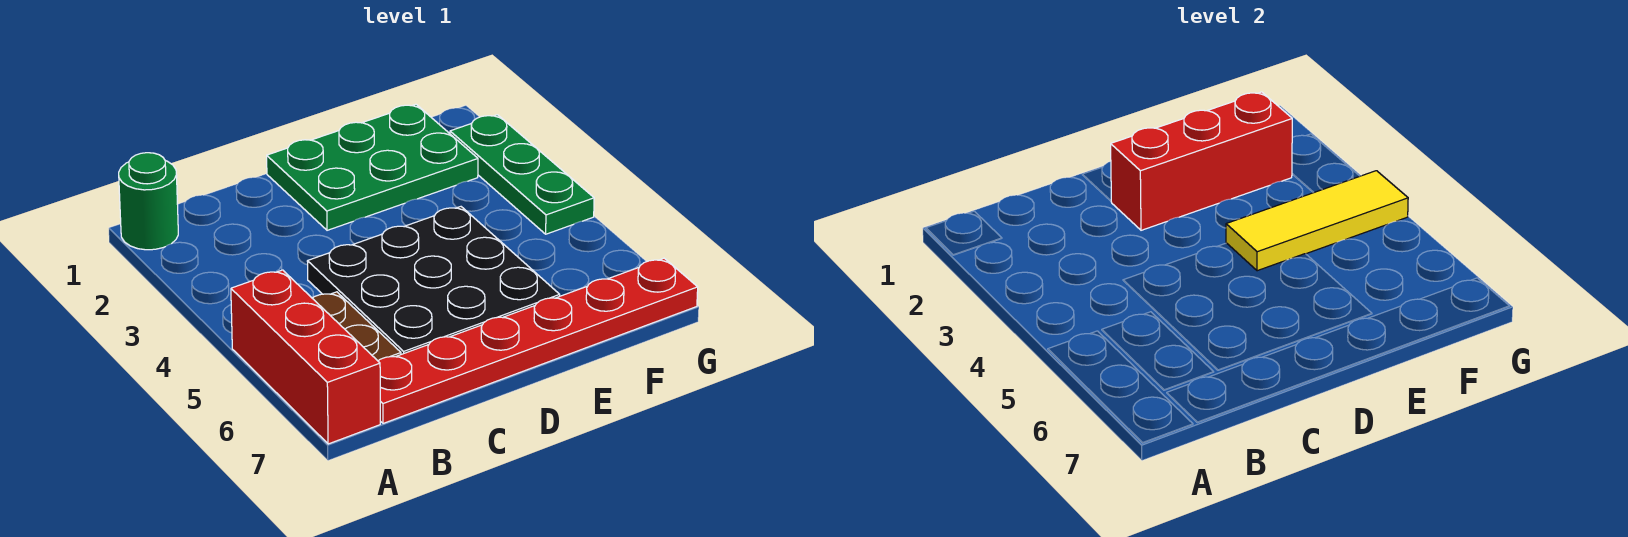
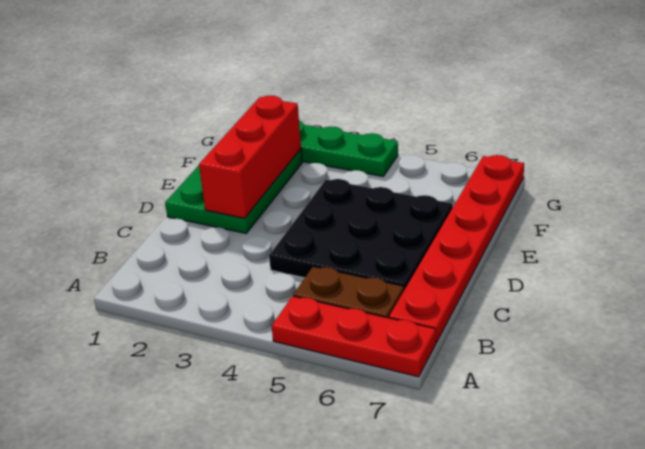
green 1x1 round brick [119,153,178,250] -> none
red 1x3 brick [231,270,380,444] -> red 1x3 plate [272,296,436,377]
yellow 1x3 tile [1226,171,1408,271] -> none

